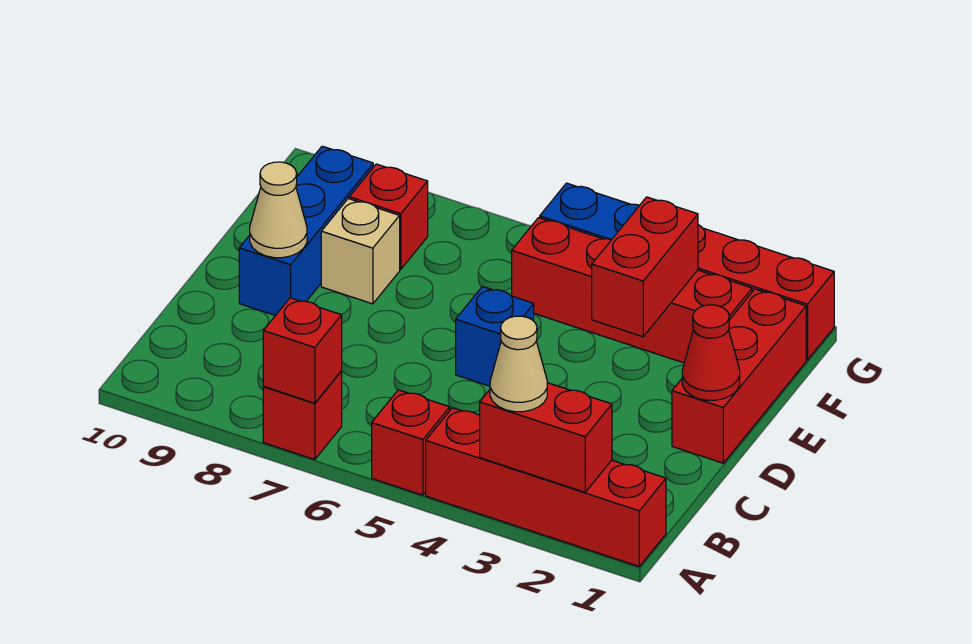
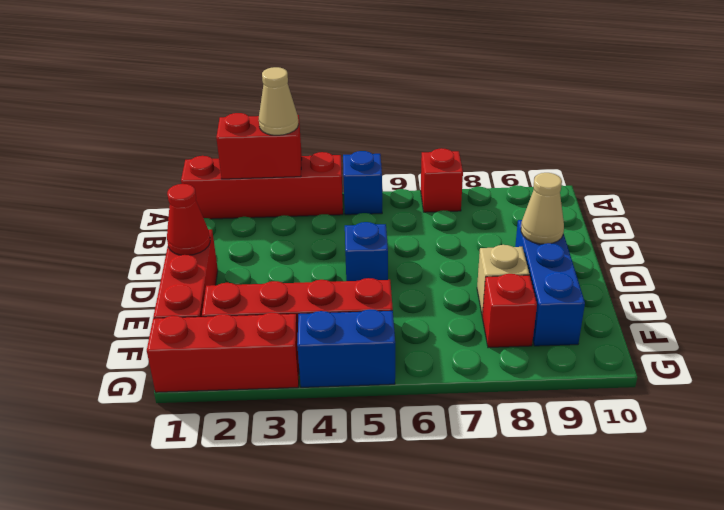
red 1x1 brick [372,390,450,495] -> blue 1x1 brick [343,151,382,215]
red 1x1 brick [263,298,342,403] -> none
red 1x2 brick [592,197,698,337] -> none

